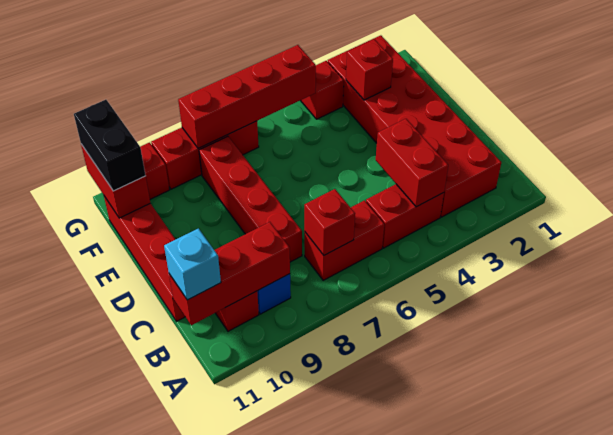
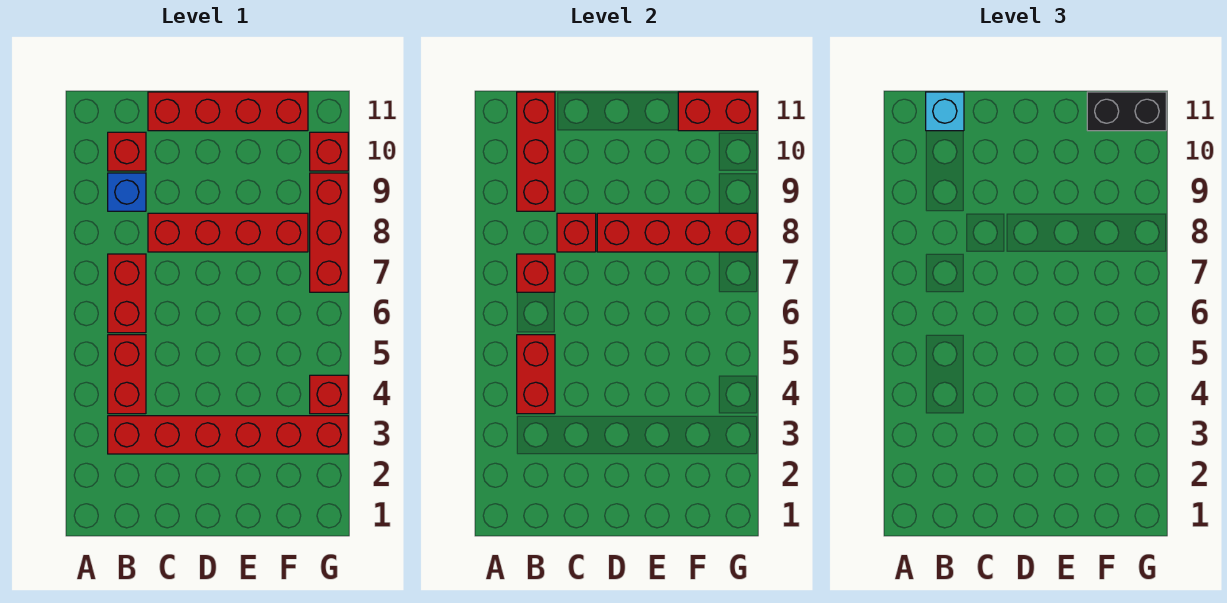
red 2x6 brick [328,35,501,217] -> red 1x6 brick [108,416,348,454]
red 1x2 brick [376,119,448,207] -> red 1x2 brick turned to [517,335,555,414]
red 1x1 brick [346,39,393,100] -> red 1x1 brick moved to [557,213,596,252]
red 1x4 brick [178,45,316,149] -> red 1x4 brick turned to [597,213,757,252]

